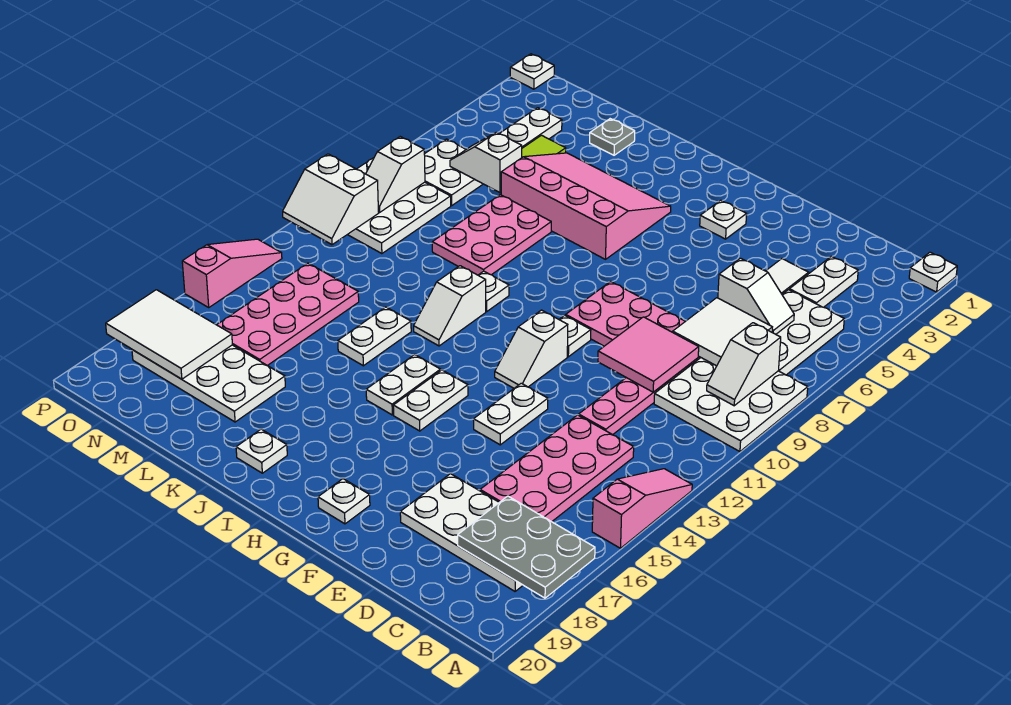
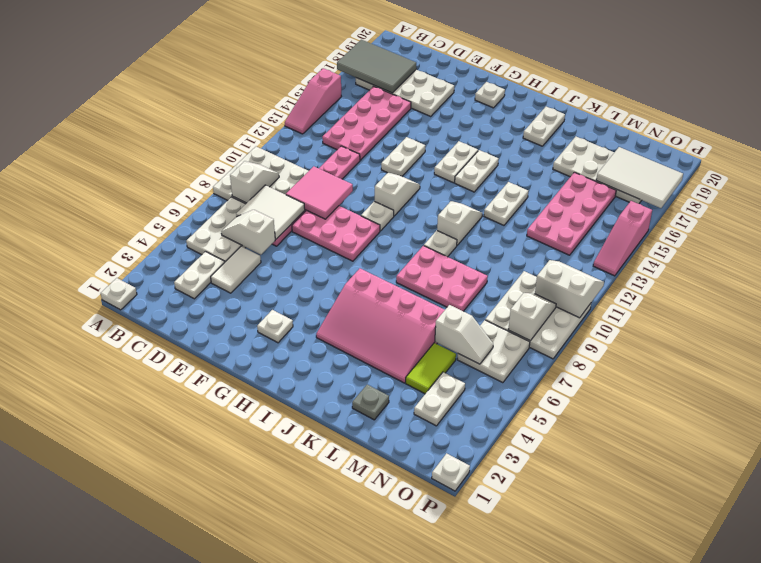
grey 2x3 plate [458,496,595,598] -> grey 2x3 tile [337,40,416,93]
white 1x1 plate [236,429,287,473] -> white 1x2 plate [523,107,565,146]
pink 2x3 plate [432,195,551,275] -> pink 2x3 plate turned to [396,246,488,311]

